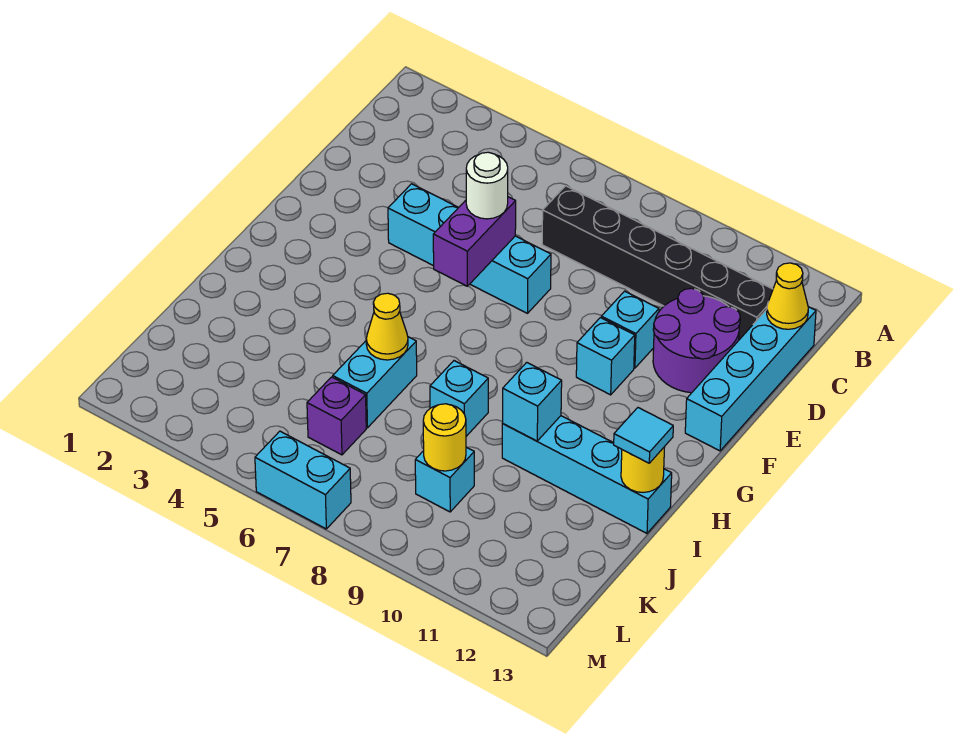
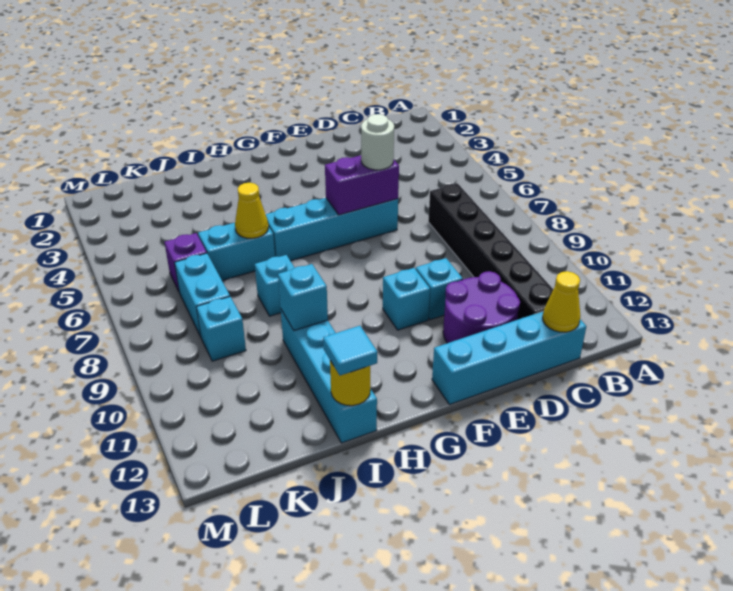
cyan 1x4 brick [388,184,551,313] -> cyan 1x4 brick turned to [266,198,398,261]
yellow 1x1 round brick [423,404,466,471] -> none
cyan 1x2 brick [255,431,351,529] -> cyan 1x2 brick moved to [175,253,230,337]

